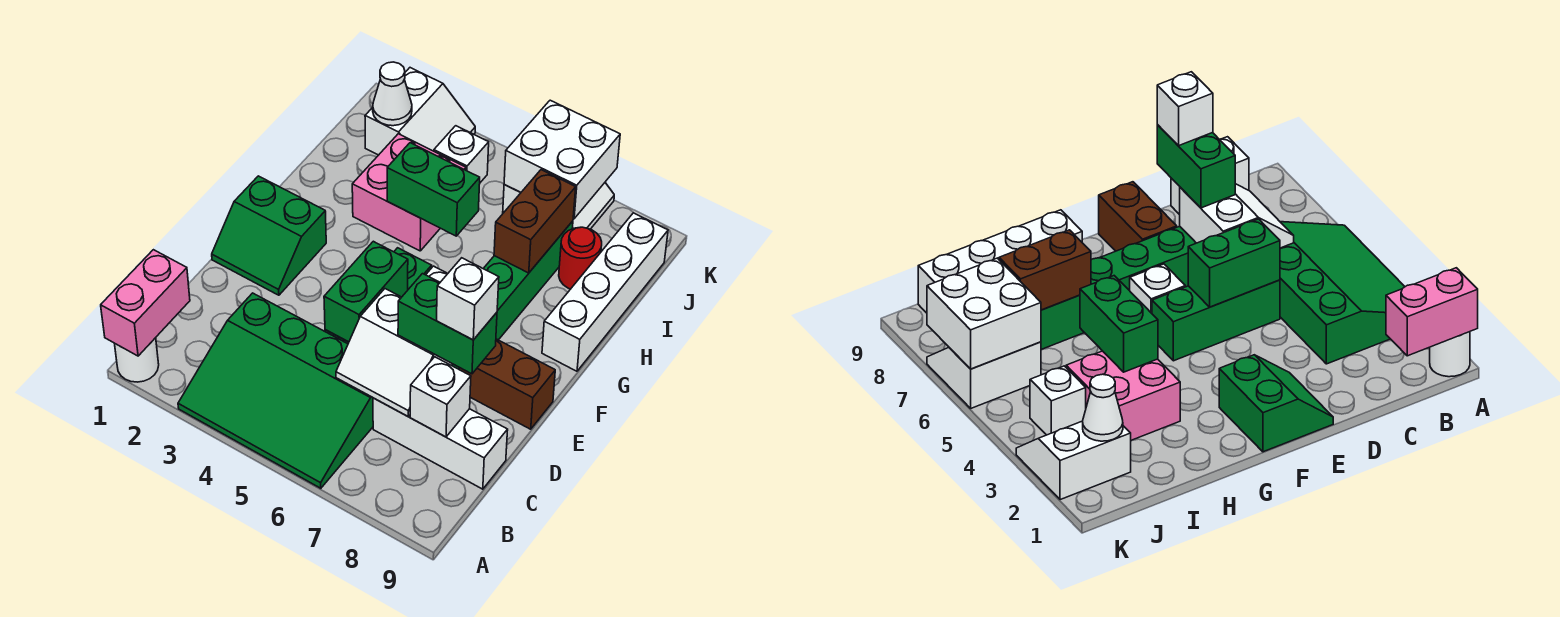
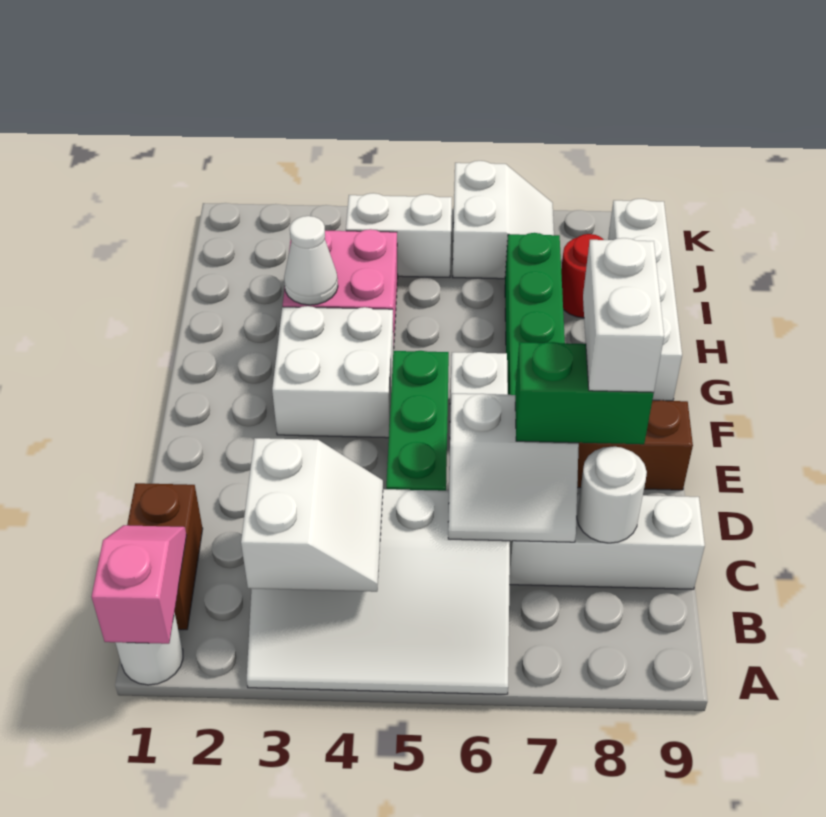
pink 1x2 brick [101,250,190,356] -> pink 1x2 slope [92,525,187,644]
green 3x4 slope [178,293,373,488] -> white 3x4 slope [247,489,510,694]
white 1x1 brick [410,357,471,437] -> white 1x1 round brick [577,447,647,543]
green 1x2 brick [324,241,408,342] -> none
white 1x1 brick [437,258,499,340] -> white 1x2 brick [583,238,664,393]
green 2x2 slope [212,176,326,295] -> none
green 1x2 brick [387,143,480,236] -> none
brown 1x2 brick [494,170,576,273] -> brown 1x2 brick moved to [127,483,203,630]
white 2x2 slope [365,68,475,155] -> white 2x2 slope moved to [241,438,383,592]
white 1x1 cone [373,62,412,126] -> white 1x1 cone moved to [284,216,338,305]
white 1x1 brick [434,126,489,183] -> white 1x2 brick [346,193,452,277]
white 2x2 brick [504,100,620,219] -> white 2x2 brick moved to [272,306,393,438]

